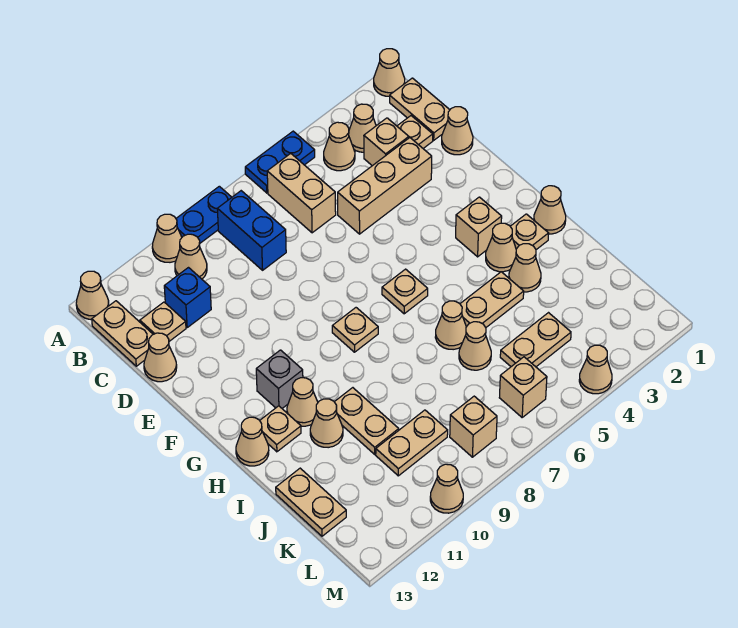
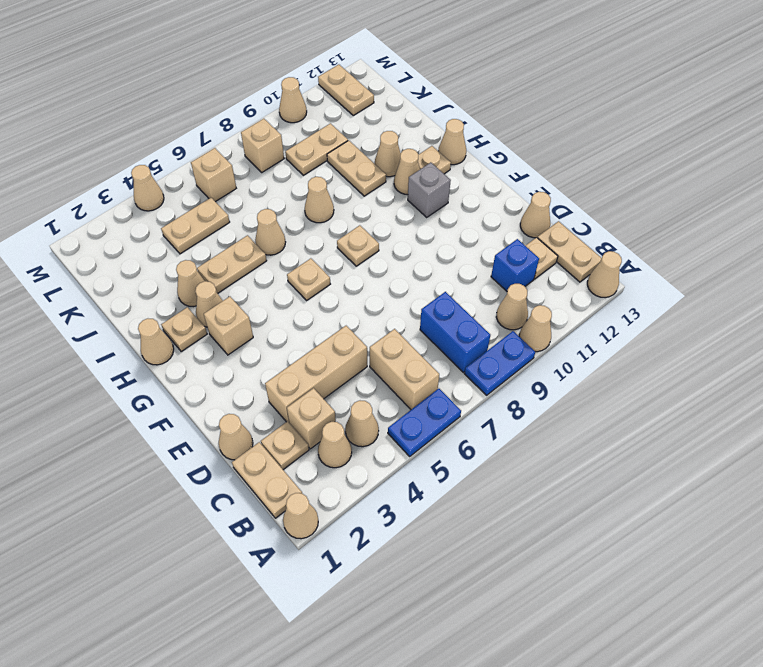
tan 1x1 cone [459,322,491,370] -> tan 1x1 cone moved to [305,177,334,223]
tan 1x2 plate [276,468,346,536] -> tan 1x2 plate moved to [318,65,374,115]

